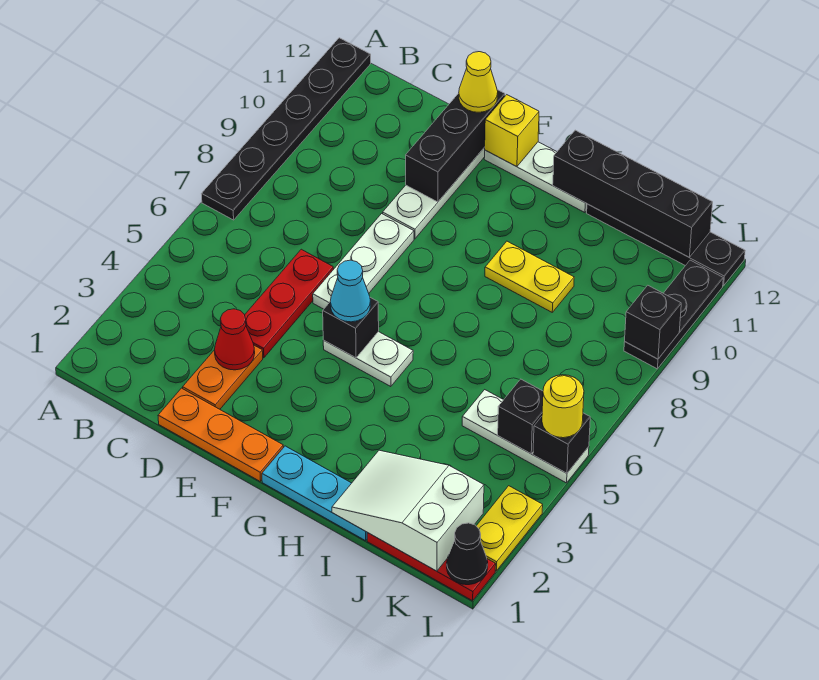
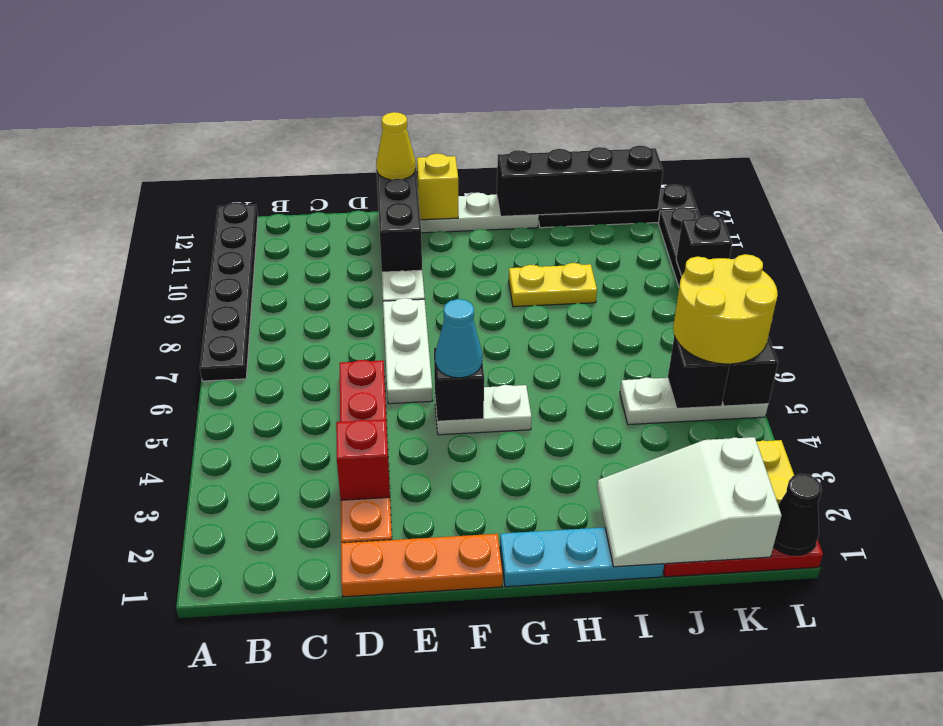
red 1x1 cone [215,309,255,370] -> red 1x1 brick [336,420,390,500]
yellow 1x1 round brick [542,375,584,438] -> yellow 2x2 round brick [673,254,778,364]

